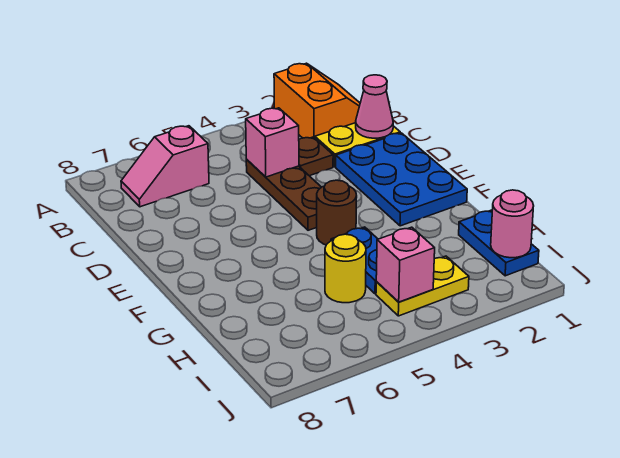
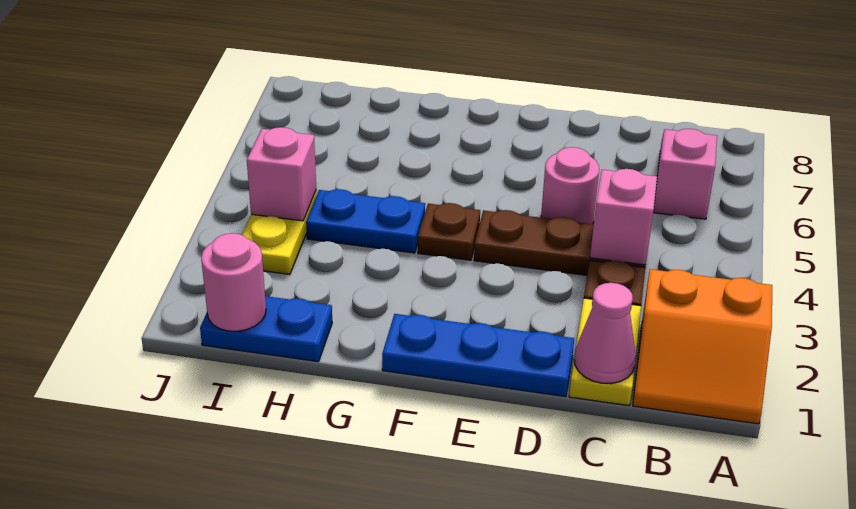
blue 2x3 plate [336,133,467,226] -> blue 1x3 plate [382,314,574,397]
none -> pink 1x1 round brick [541,147,599,224]
brown 1x1 round brick [317,180,357,245] -> brown 1x1 plate [418,203,480,260]
yellow 1x1 round brick [325,234,366,303] -> none

